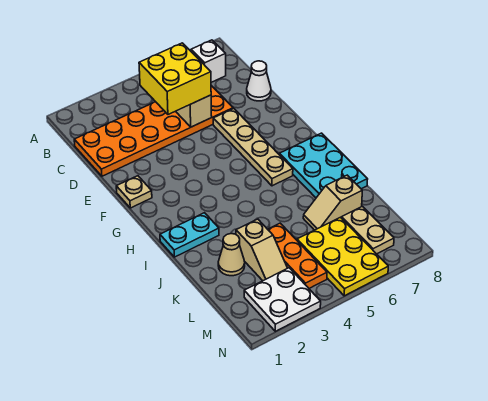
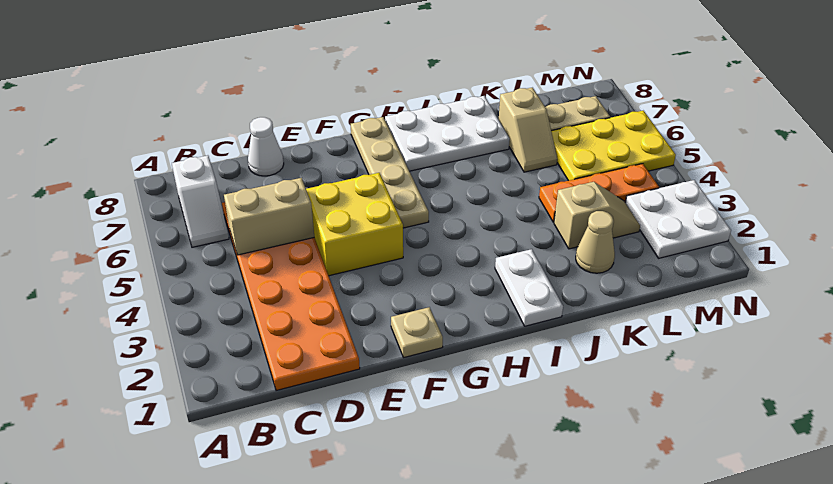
yellow 2x2 brick [139,43,211,114] -> yellow 2x2 brick moved to [306,173,403,276]
tan 1x4 plate [213,108,293,186] -> tan 1x4 plate turned to [351,117,429,228]
cyan 2x3 plate [279,133,368,198] -> white 2x3 plate [385,96,510,171]
cyan 1x2 plate [160,213,219,257] -> white 1x2 plate [495,249,563,326]

